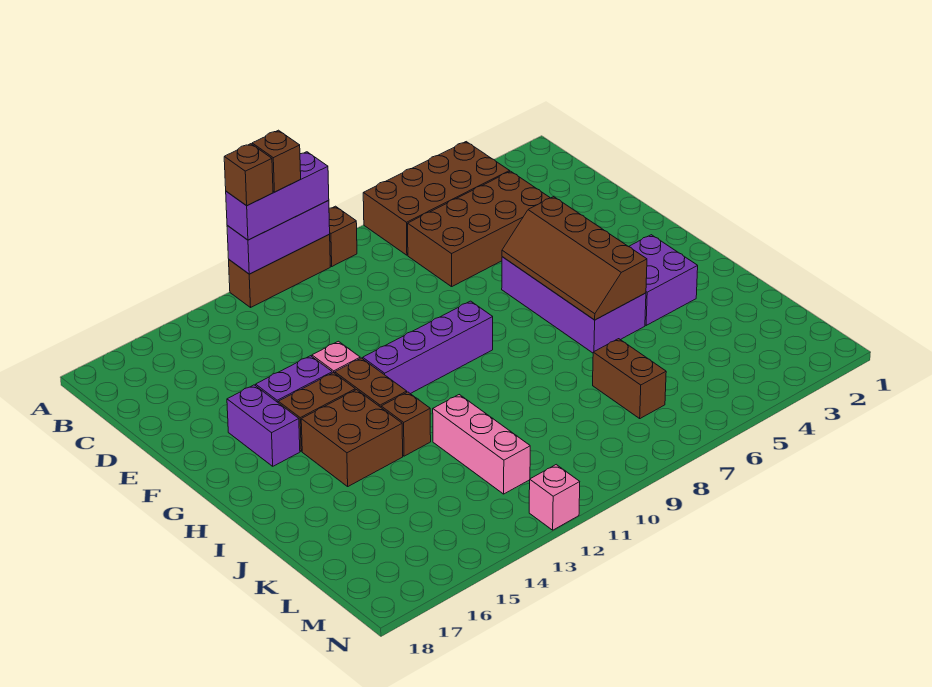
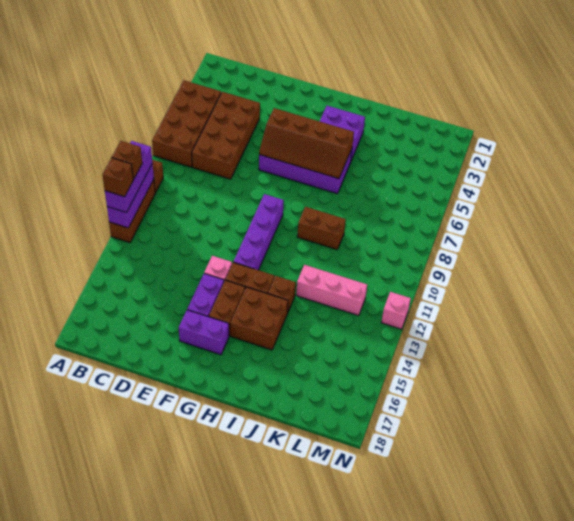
brown 1x2 brick [593,339,666,418] -> brown 1x2 brick moved to [297,207,346,249]

